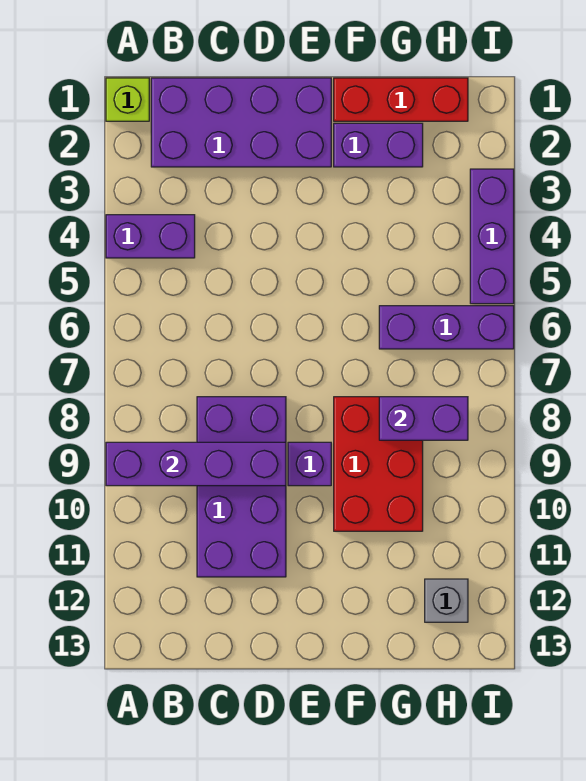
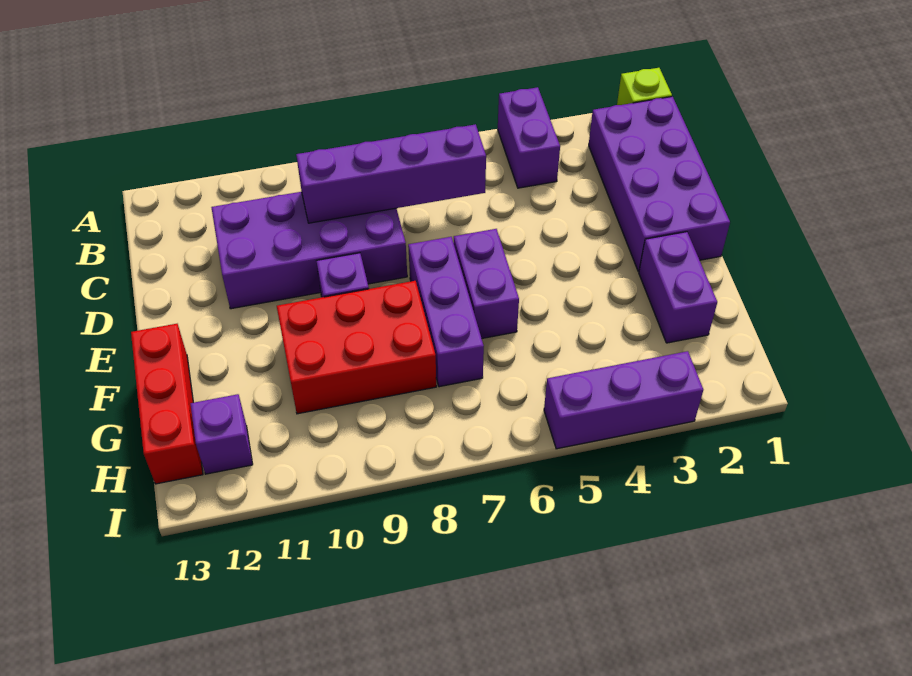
purple 1x4 brick [106,442,286,486] -> purple 1x4 brick turned to [296,124,486,223]
red 1x3 brick [334,78,468,121] -> red 1x3 brick moved to [131,324,203,484]
purple 1x3 brick [379,306,514,349] -> purple 1x3 brick moved to [408,237,484,387]
purple 1x2 brick [379,397,468,440] -> purple 1x2 brick moved to [454,229,519,338]
grey 1x1 brick [425,579,468,622] -> purple 1x1 brick [191,394,253,474]

